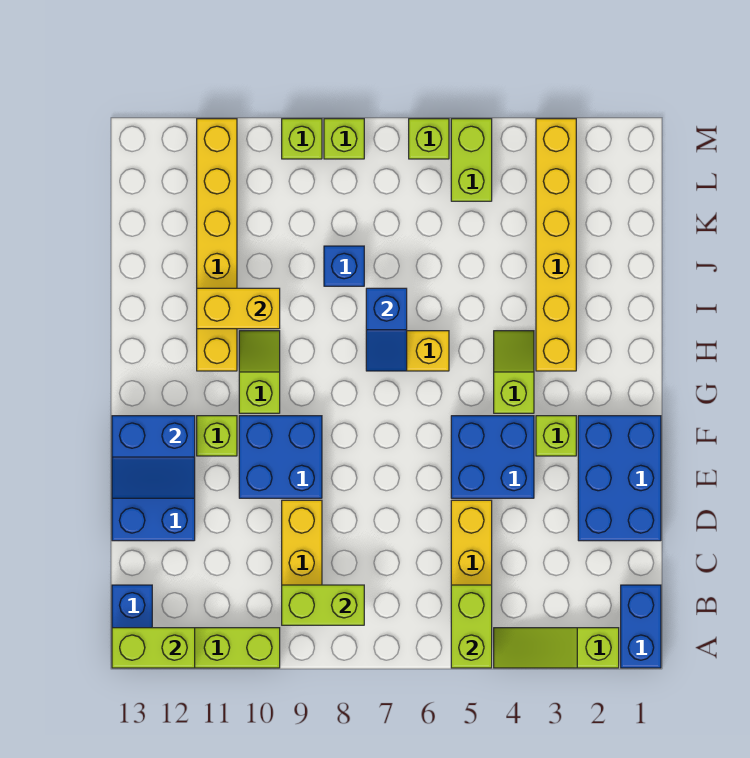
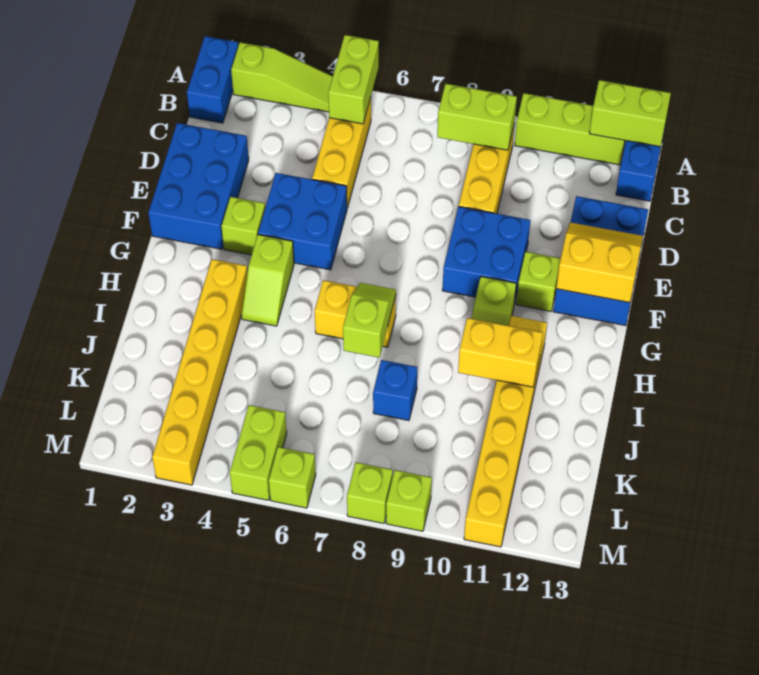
blue 2x2 slope [112,416,195,498] -> yellow 2x2 slope [556,222,643,303]
blue 1x2 slope [366,288,407,371] -> lime 1x2 slope [343,283,396,358]

